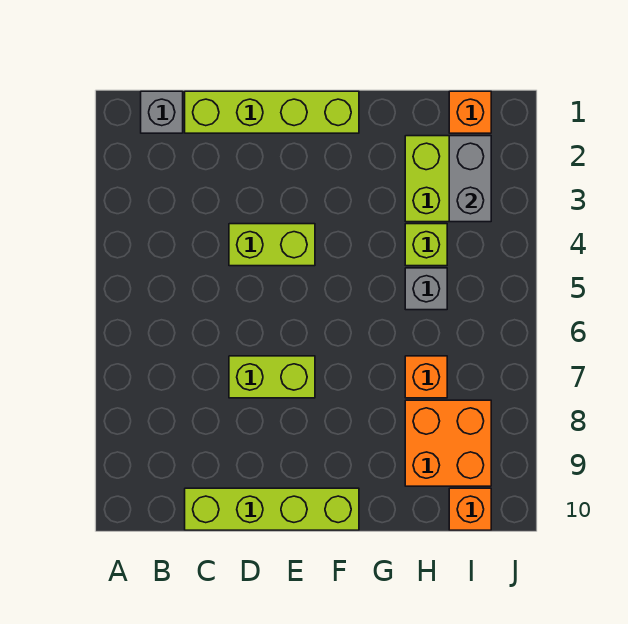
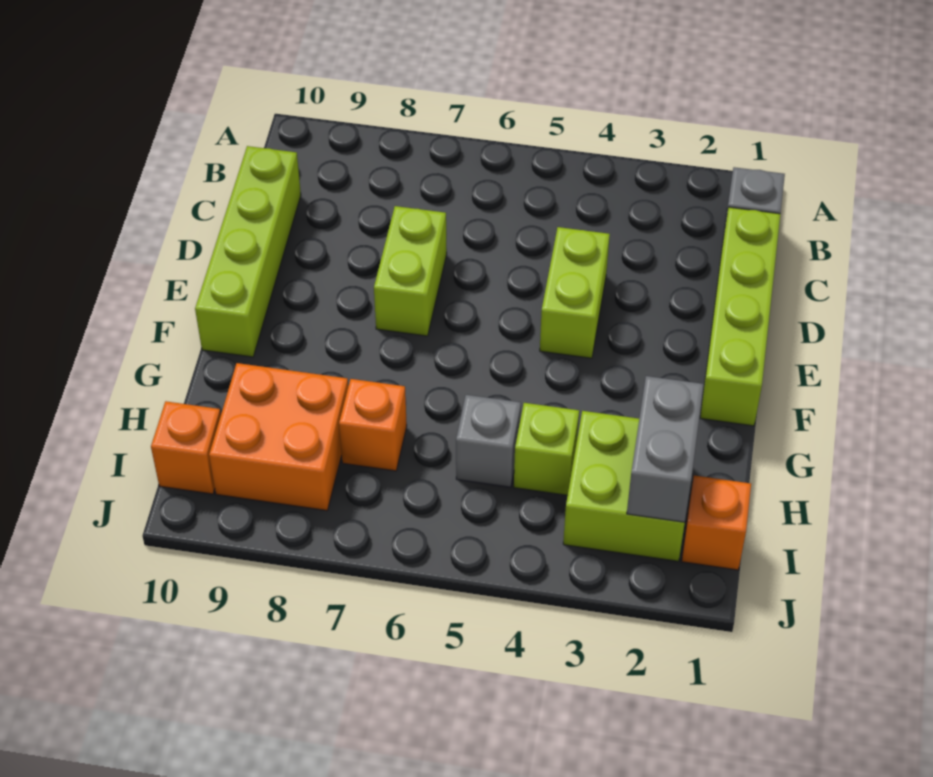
grey 1x2 brick [449,136,491,222] -> grey 1x2 brick turned to [627,376,704,522]

